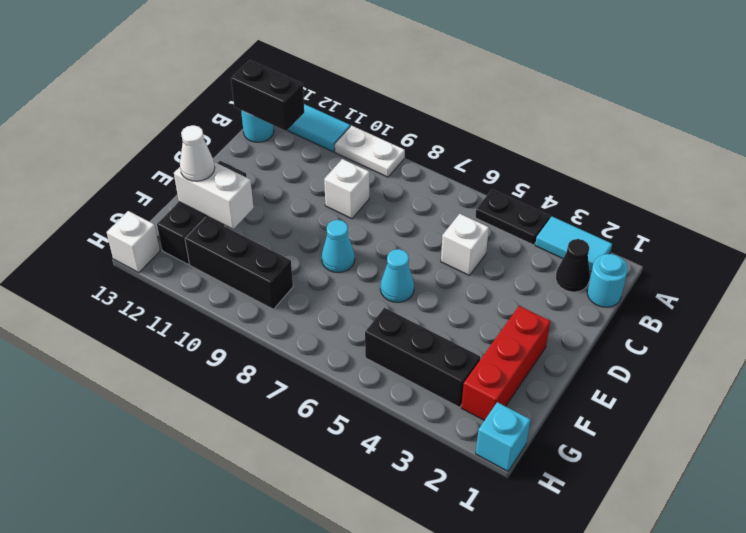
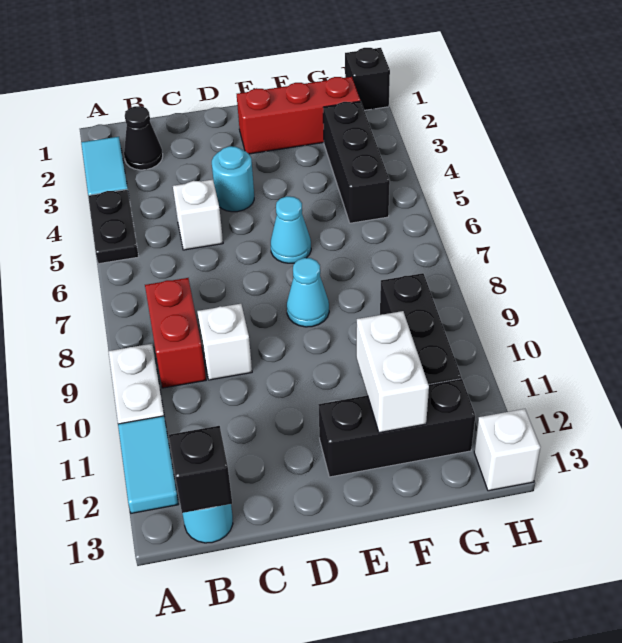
cyan 1x1 round brick [587,254,628,307] -> cyan 1x1 round brick moved to [212,146,254,212]
none -> red 1x2 brick [145,278,206,388]
black 1x2 brick [231,60,304,131] -> black 1x1 brick [169,426,232,513]
white 1x1 cone [180,125,215,181] -> none
cyan 1x1 brick [476,402,530,471] -> black 1x1 brick [345,48,390,110]

